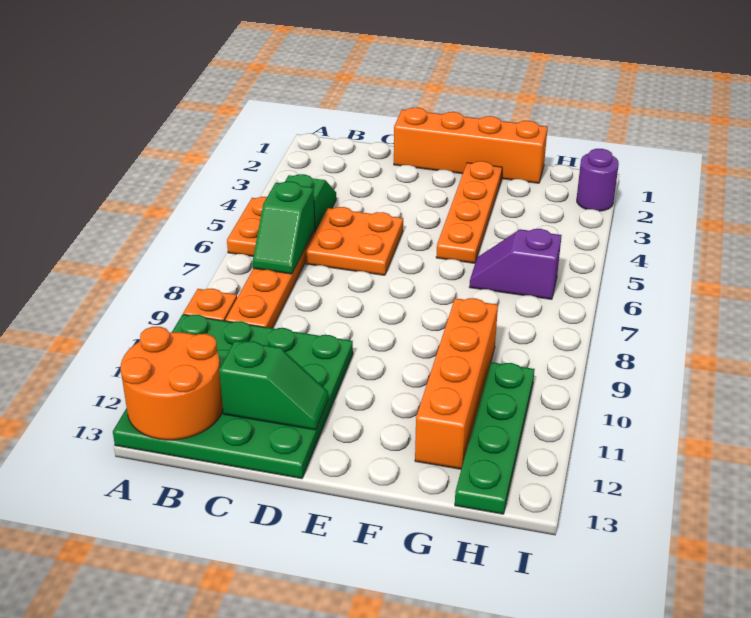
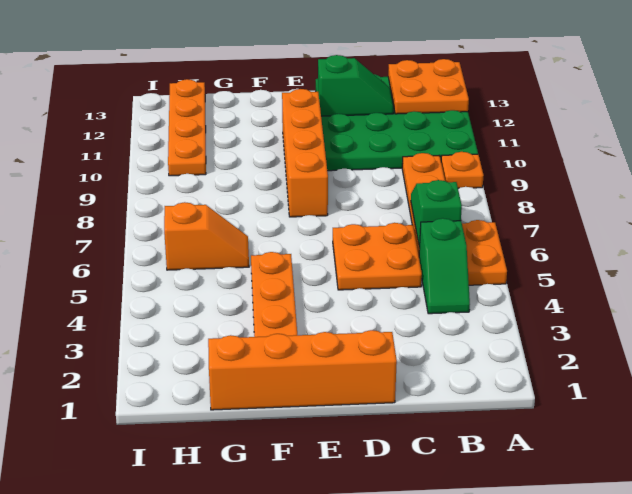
orange 2x2 round brick [121,327,223,440] -> orange 2x2 plate [388,59,469,114]
green 1x2 slope [219,341,328,430] -> green 1x2 slope turned to [318,55,394,116]
purple 1x2 slope [470,229,562,299] -> orange 1x2 slope [164,202,249,270]
orange 1x4 brick [415,298,498,469] -> orange 1x4 brick moved to [282,89,328,217]
green 1x4 plate [455,362,535,514] -> orange 1x4 plate [168,79,206,176]
purple 1x1 round brick [577,149,619,211] -> none

